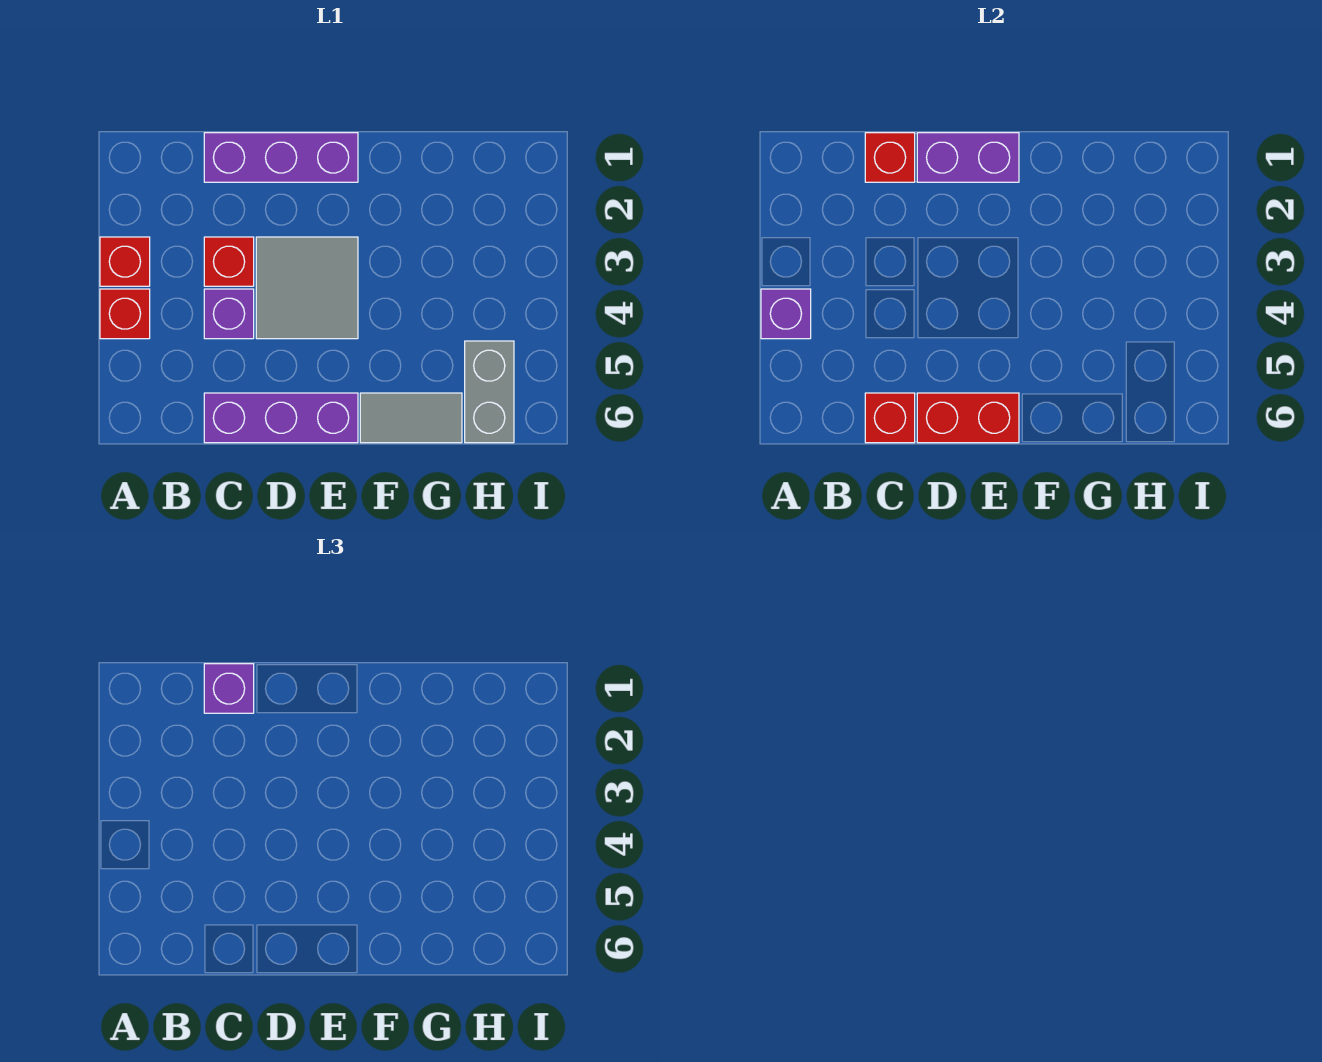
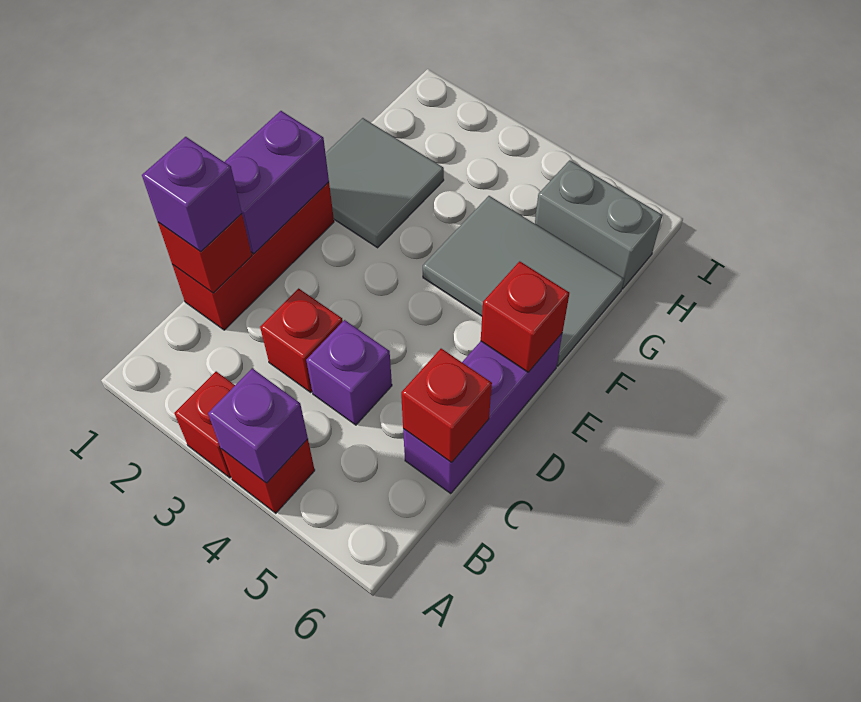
purple 1x3 brick [204,133,358,182] -> red 1x3 brick [173,182,334,330]
grey 2x2 tile [256,237,358,339] -> grey 2x2 tile moved to [325,118,444,248]
red 1x2 brick [917,393,1019,443] -> red 1x1 brick [481,261,569,372]
grey 1x2 tile [360,393,462,443] -> grey 2x3 tile [423,196,624,366]

